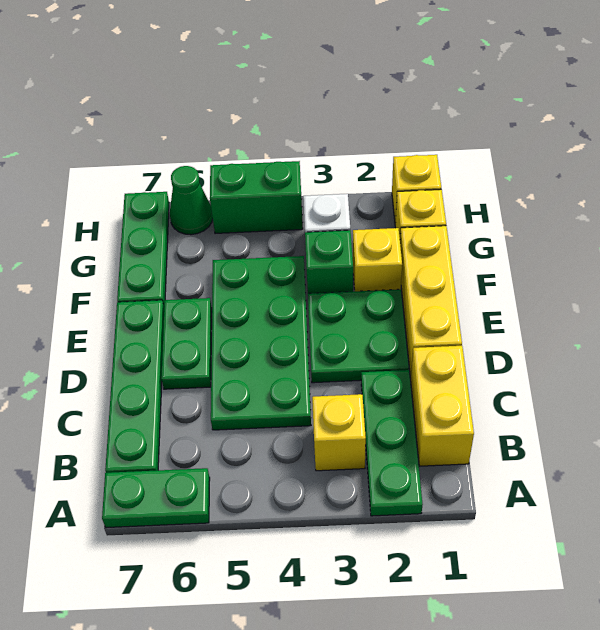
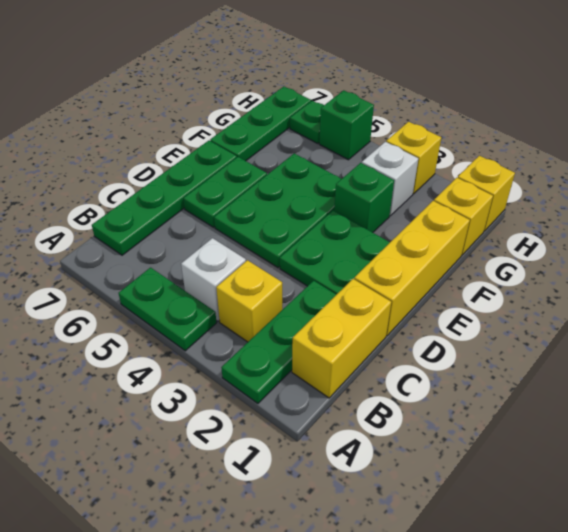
green 1x2 plate [102,468,210,528] -> green 1x2 plate moved to [119,268,217,351]
none -> white 1x1 brick [181,238,246,321]
green 2x4 plate [211,256,311,430] -> green 2x3 plate [214,153,341,268]
yellow 1x1 brick [353,228,402,291] -> yellow 1x1 brick moved to [386,122,441,194]
green 1x2 brick [210,161,303,233] -> green 1x1 brick [319,90,374,160]
green 1x1 cone [170,166,213,235] -> green 1x1 plate [290,101,324,144]

